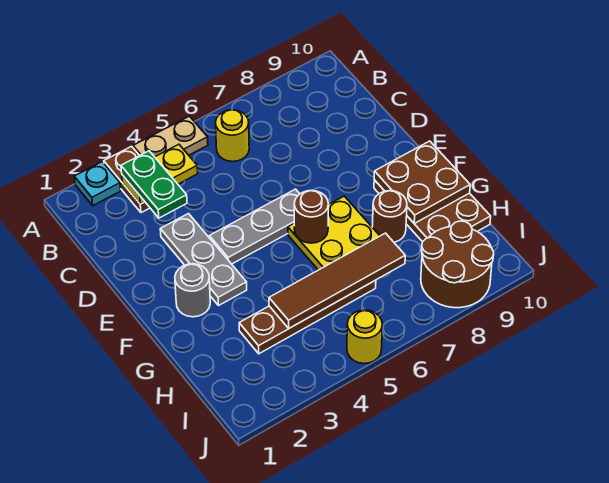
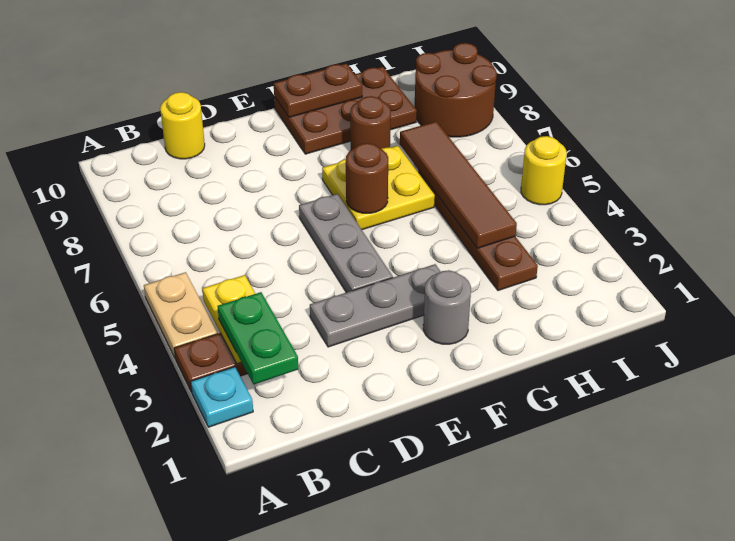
green 1x2 plate [121,151,187,218] -> green 1x2 plate turned to [218,292,298,385]
yellow 1x1 round brick [216,110,249,162] -> yellow 1x1 round brick moved to [160,92,205,159]
brown 2x2 plate [374,141,470,224] -> brown 1x2 plate [274,64,362,117]

